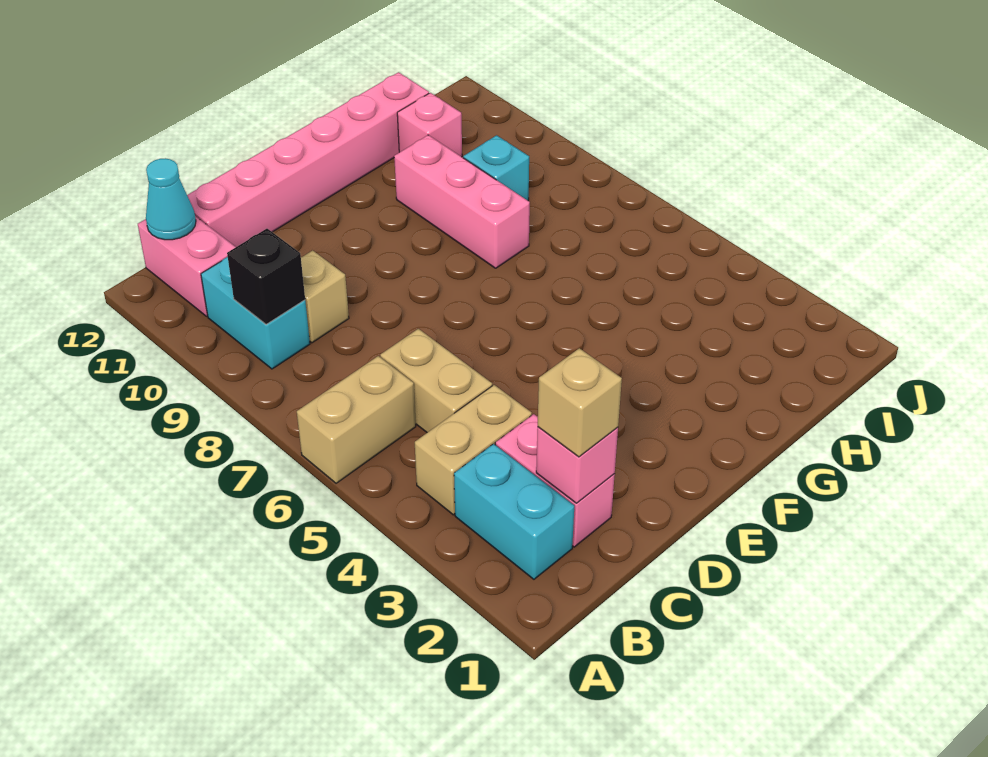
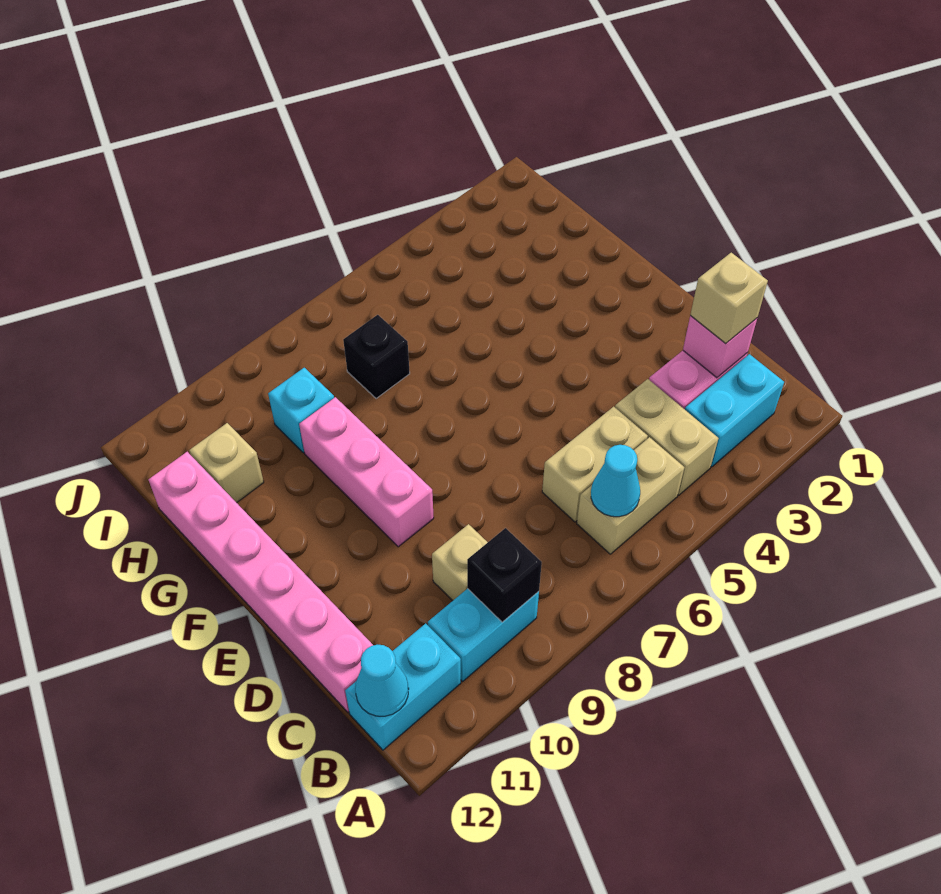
tan 1x2 brick [297,356,416,483] -> tan 1x2 brick turned to [577,437,684,554]
none -> cyan 1x1 cone [591,445,640,517]
pink 1x2 brick [138,216,236,316] -> cyan 1x2 brick [345,623,461,750]
pink 1x3 brick [394,135,530,268] -> pink 1x3 brick turned to [299,397,434,547]
none -> black 1x1 brick [343,315,410,399]
pink 1x1 brick [397,93,462,157] -> tan 1x1 brick [189,423,264,503]

